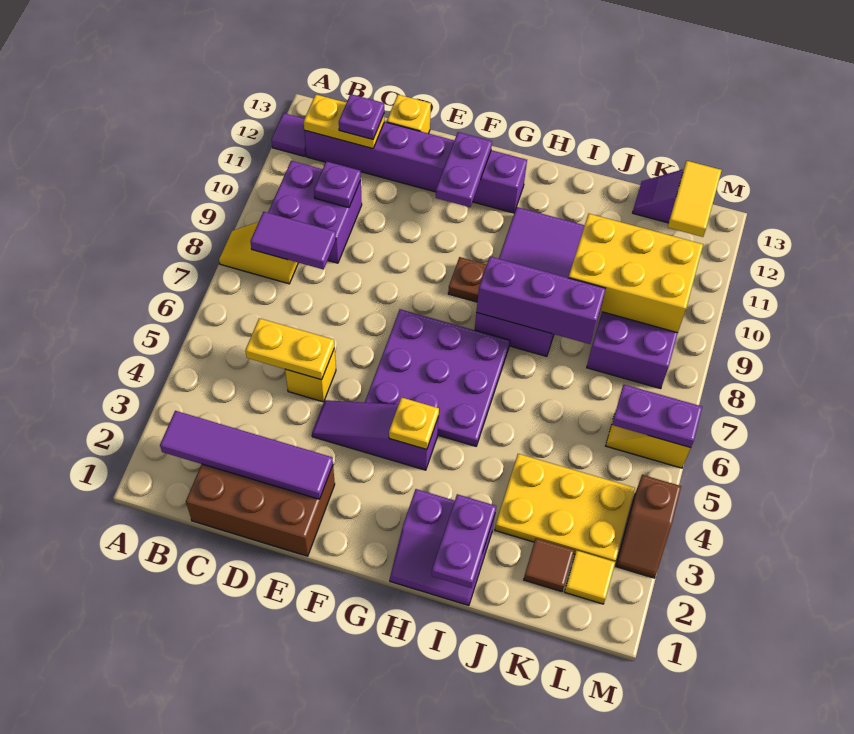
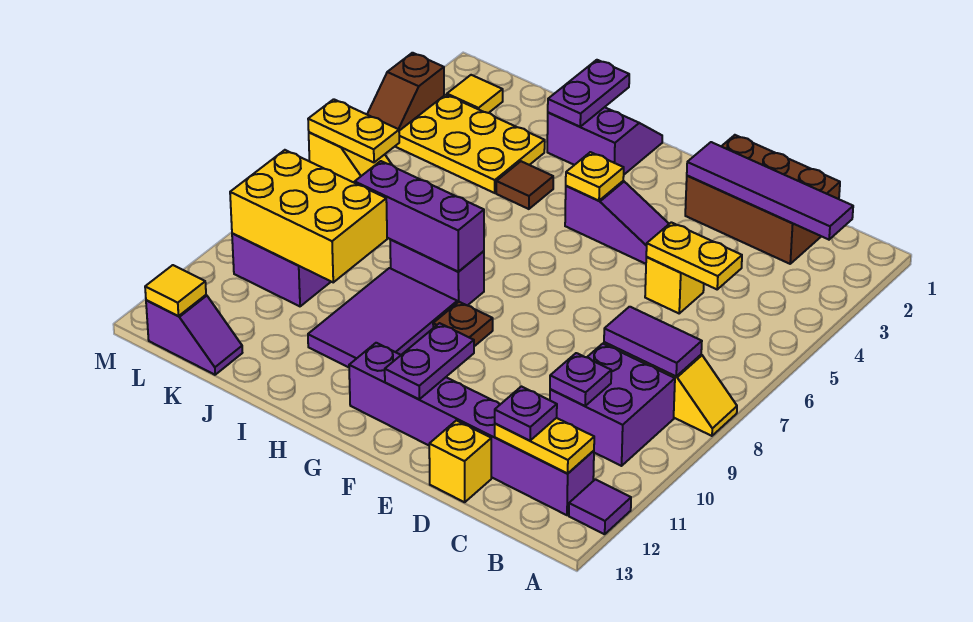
purple 3x3 plate [365,309,510,446] -> none
brown 1x1 tile [524,538,574,592] -> brown 1x1 tile moved to [496,161,553,209]
purple 1x2 plate [612,384,702,448] -> yellow 1x2 plate [308,99,399,162]
yellow 1x2 tile [668,161,722,237] -> yellow 1x1 tile [145,265,206,316]
brown 1x2 slope [616,475,681,578] -> brown 1x2 slope turned to [367,53,444,131]

